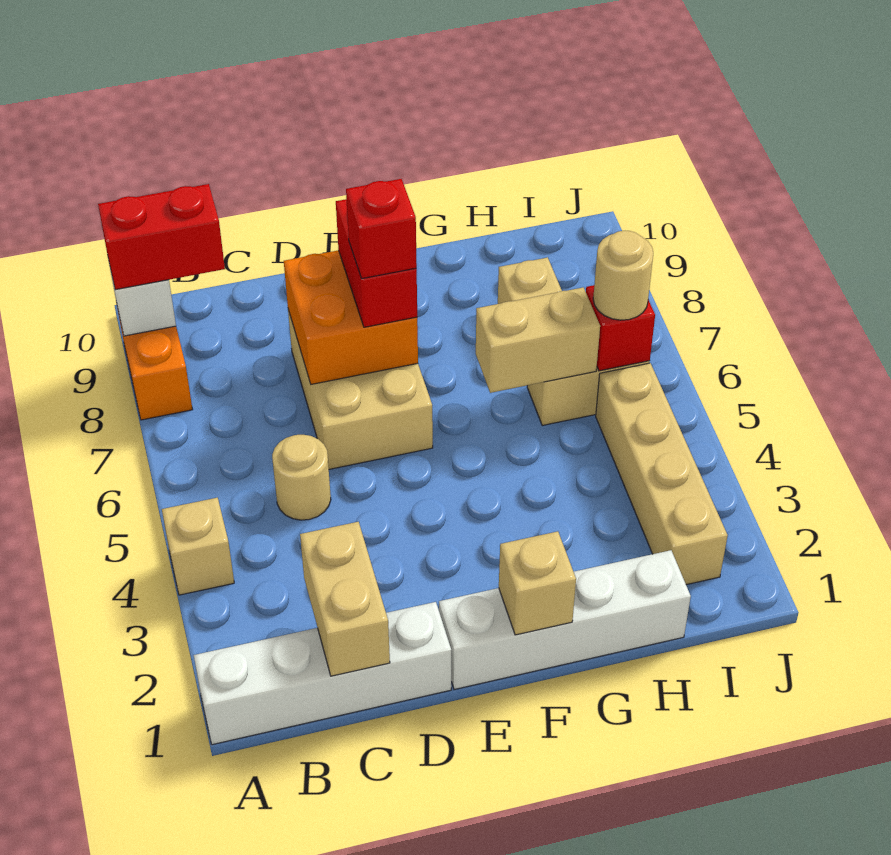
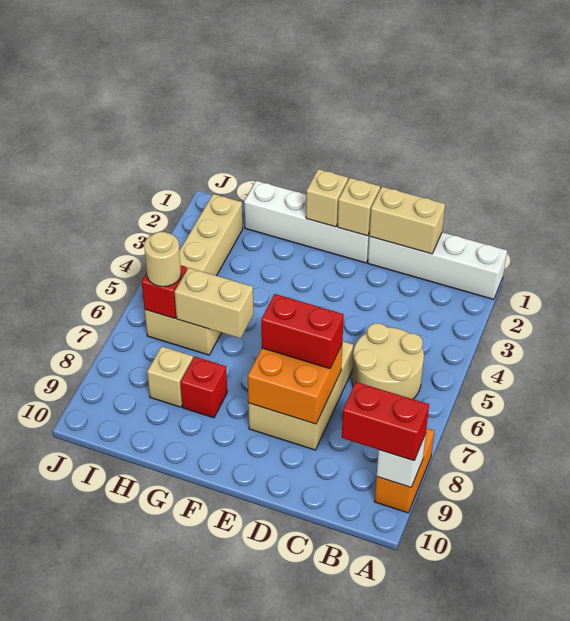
tan 1x1 brick [162,498,234,595] -> tan 1x1 brick moved to [338,178,380,236]
tan 1x2 brick [300,522,390,676] -> tan 1x2 brick turned to [369,187,445,254]
tan 1x1 round brick [272,435,331,520] -> tan 2x2 round brick [352,323,424,399]
red 1x2 brick [336,199,417,327] -> red 1x2 brick turned to [261,294,344,369]
red 1x1 brick [346,179,417,279] -> red 1x1 brick moved to [181,357,227,418]

